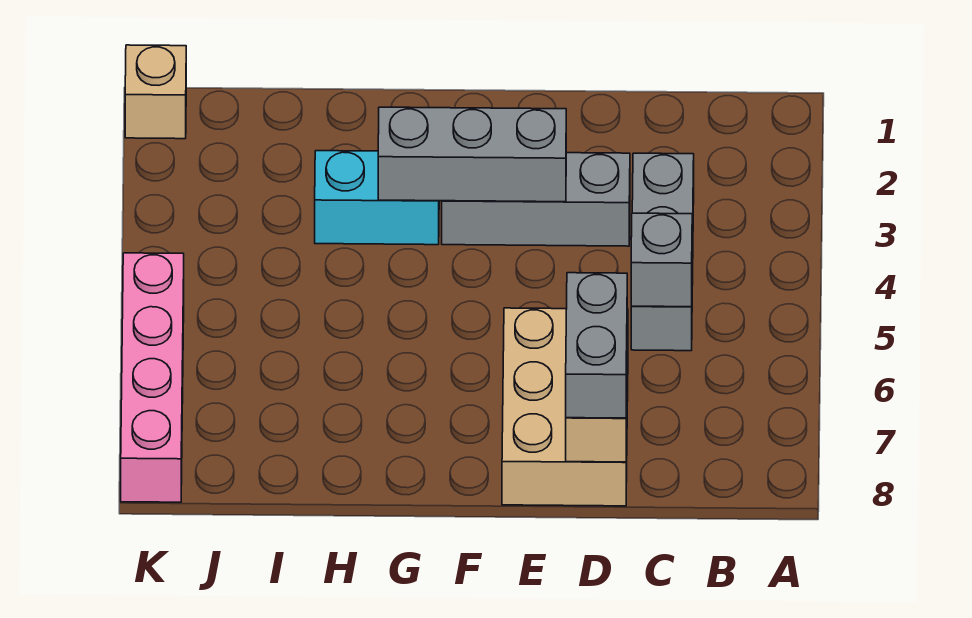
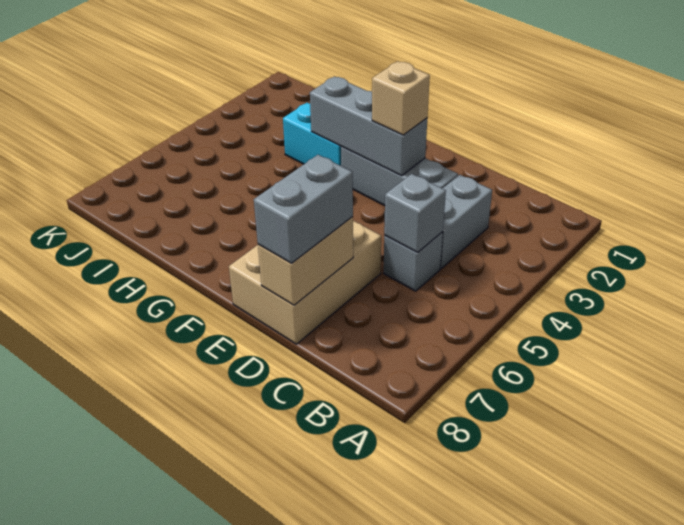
tan 1x1 brick [125,45,186,139] -> tan 1x1 brick moved to [372,61,430,135]
pink 1x4 brick [121,253,184,502] -> none

